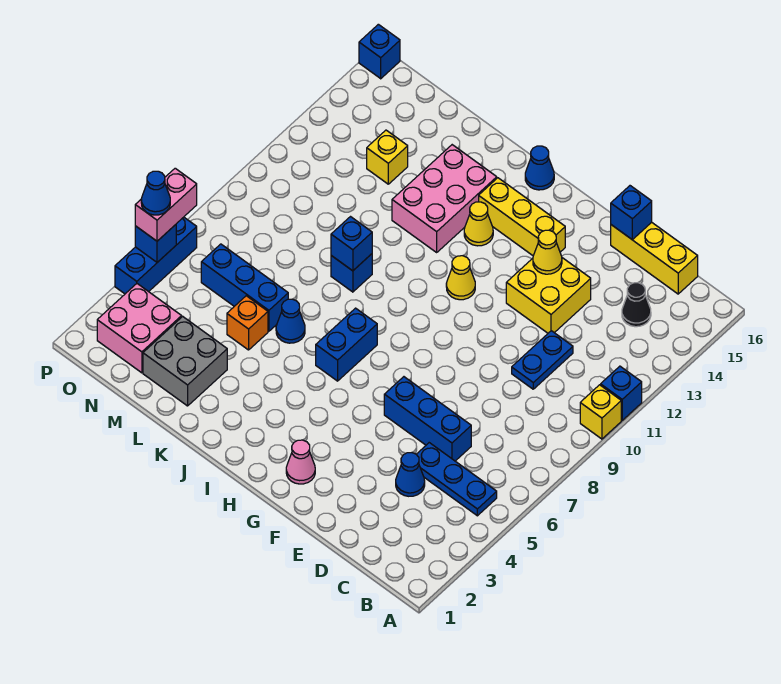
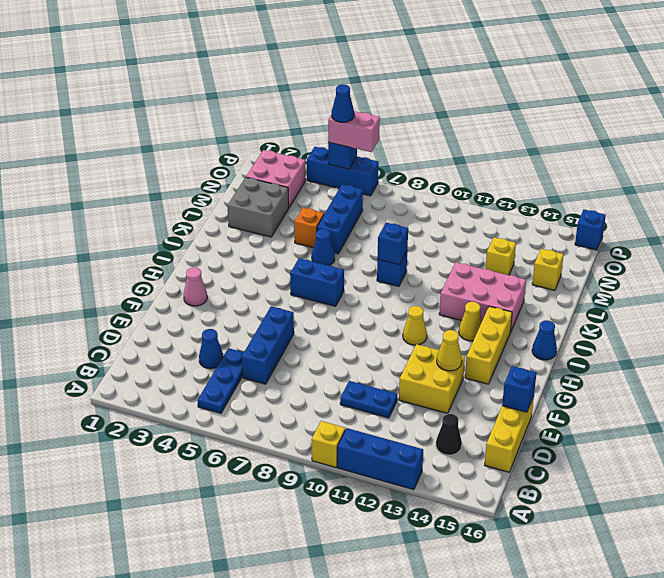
blue 1x1 brick [601,366,642,420] -> blue 1x3 brick [337,428,423,490]
none -> yellow 1x1 brick [532,249,564,290]

